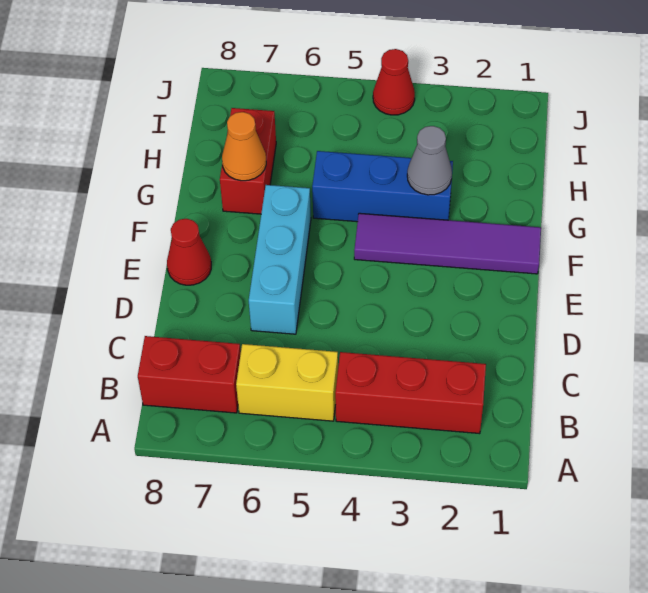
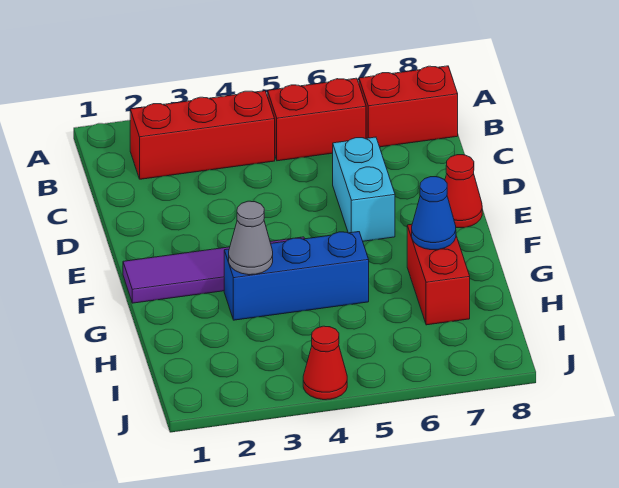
yellow 1x2 brick [236,344,338,421] -> red 1x2 brick [268,78,366,161]
cyan 1x3 brick [249,185,311,334] -> cyan 1x2 brick [333,137,395,241]
orange 1x1 cone [222,112,266,181] -> blue 1x1 cone [412,177,456,250]

